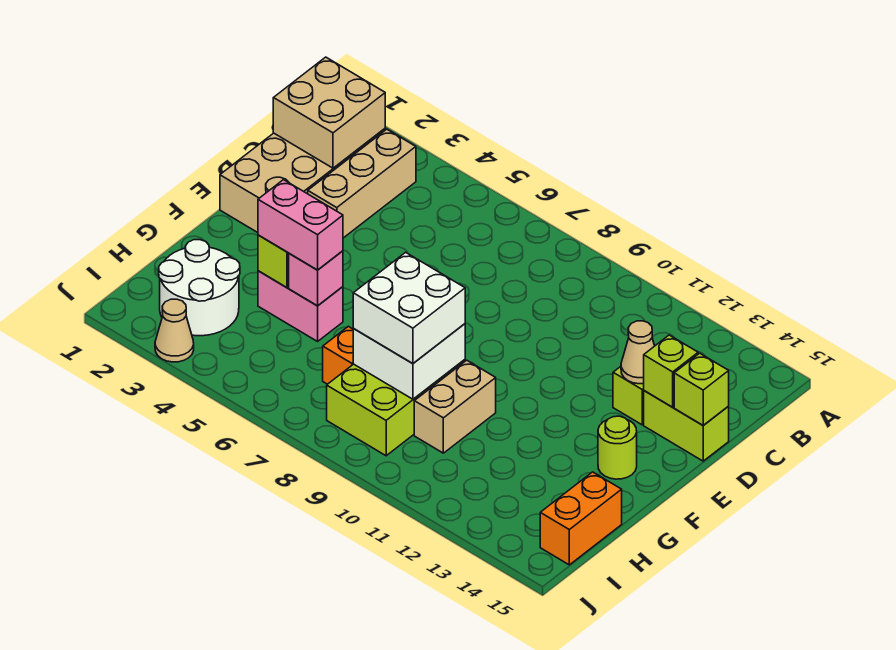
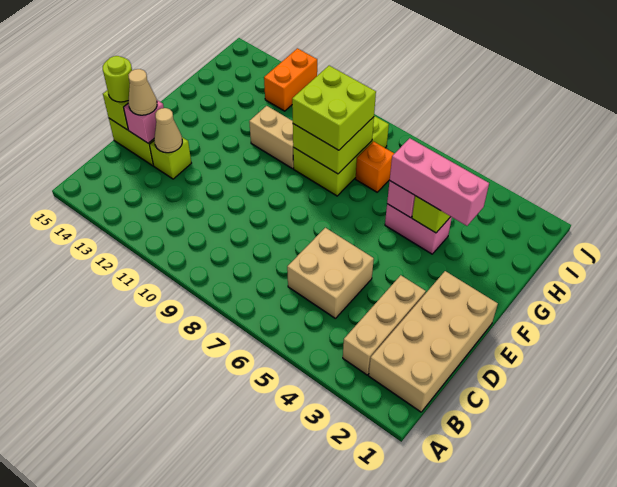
tan 2x2 brick [273,57,385,168] -> tan 2x2 brick moved to [287,228,374,319]
lime 1x1 brick [644,335,698,407] -> pink 1x1 brick [124,100,164,143]
lime 1x1 round brick [598,416,637,479] -> lime 1x1 round brick moved to [103,56,132,102]
pink 1x2 brick [258,180,343,270] -> pink 1x3 brick [390,138,489,226]
white 2x2 brick [353,324,465,399] -> lime 2x2 brick [293,117,374,174]
white 2x2 brick [353,252,465,364] -> lime 2x2 brick [292,66,376,150]
tan 1x2 brick [414,360,496,453] -> tan 1x2 brick turned to [249,106,294,169]
white 2x2 round brick [159,240,240,336] -> none
orange 1x2 brick [540,472,622,565] -> orange 1x2 brick moved to [264,48,317,111]
tan 1x1 cone [155,299,194,362] -> tan 1x1 cone moved to [128,69,157,115]

